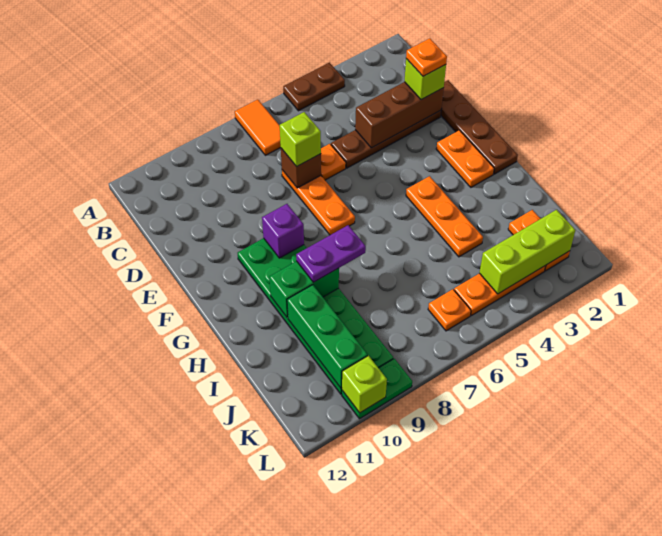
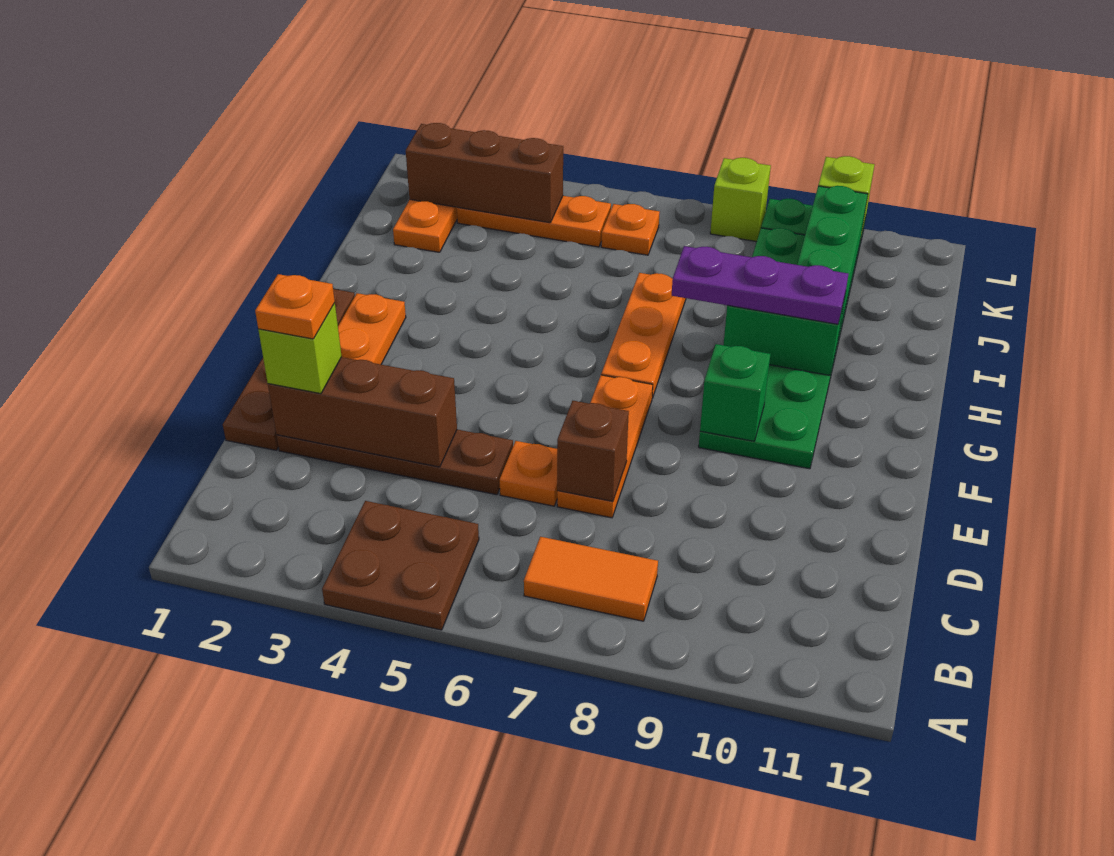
brown 1x2 plate [283,63,345,111] -> brown 2x2 plate [322,501,479,630]
orange 1x2 tile [235,100,281,155] -> orange 1x2 tile turned to [524,537,658,621]
lime 1x1 brick [280,112,321,167] -> lime 1x1 brick moved to [710,158,771,242]
purple 1x1 brick [262,204,304,258] -> green 1x1 brick [700,344,770,441]
orange 1x3 plate [406,176,483,257] -> orange 1x3 plate moved to [601,273,686,398]
purple 1x2 plate [296,225,366,282] -> purple 1x3 plate [672,246,848,324]
lime 1x3 brick [480,210,575,294] -> brown 1x3 brick [406,123,563,223]

